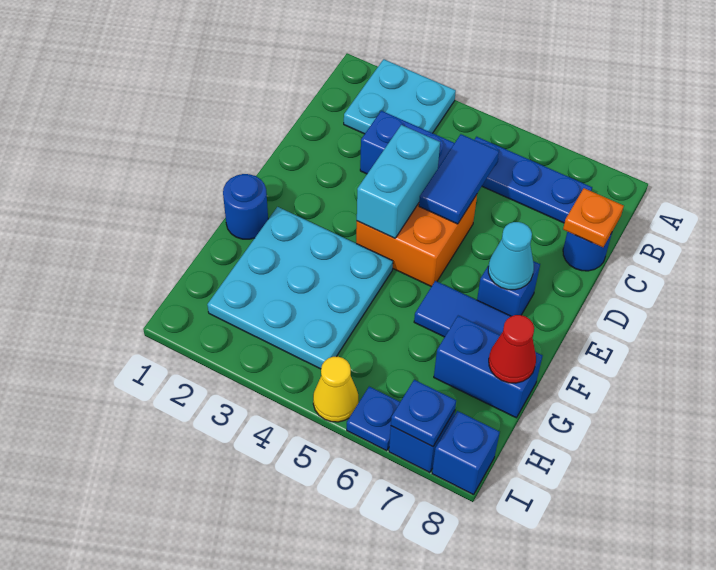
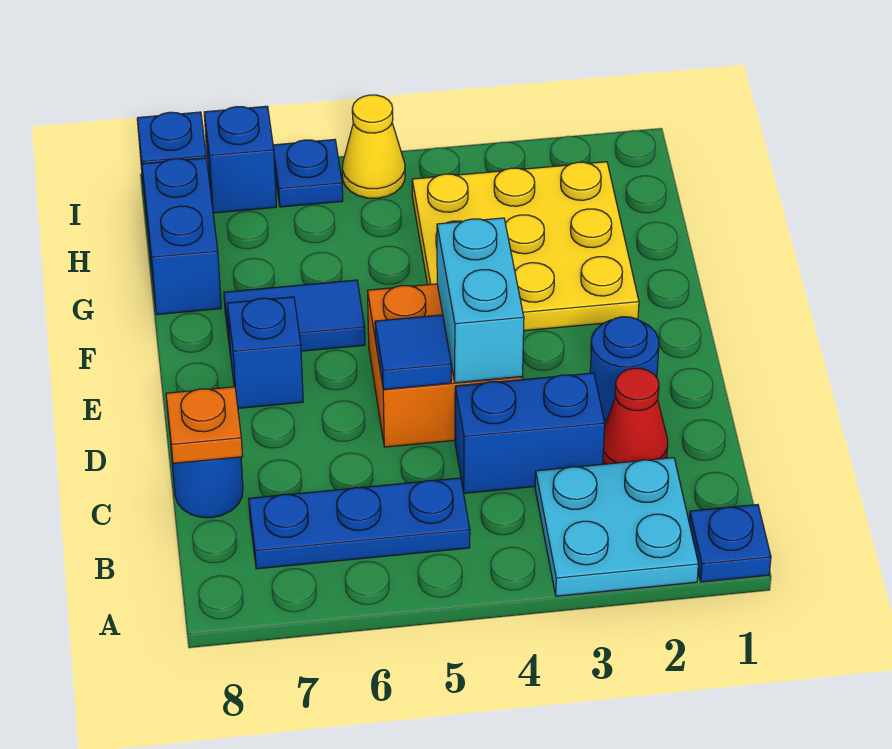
blue 1x2 tile [419,134,499,224] -> blue 1x1 tile [375,315,451,389]
cyan 1x1 cone [488,222,534,290] -> none
blue 1x1 round brick [223,174,268,239] -> blue 1x1 round brick moved to [590,317,659,421]
cyan 3x3 plate [207,207,393,369] -> yellow 3x3 plate [412,162,639,331]
blue 1x2 brick [434,316,543,418] -> blue 1x2 brick turned to [142,158,221,314]
red 1x1 cone [489,315,536,383] -> red 1x1 cone moved to [603,368,668,464]
blue 1x1 plate [391,380,456,447] -> blue 1x1 plate moved to [689,505,771,582]

